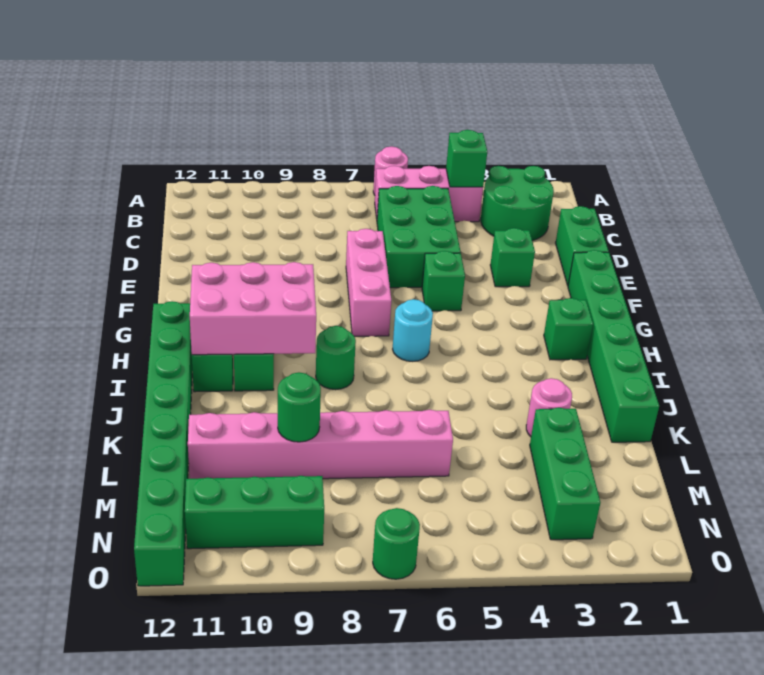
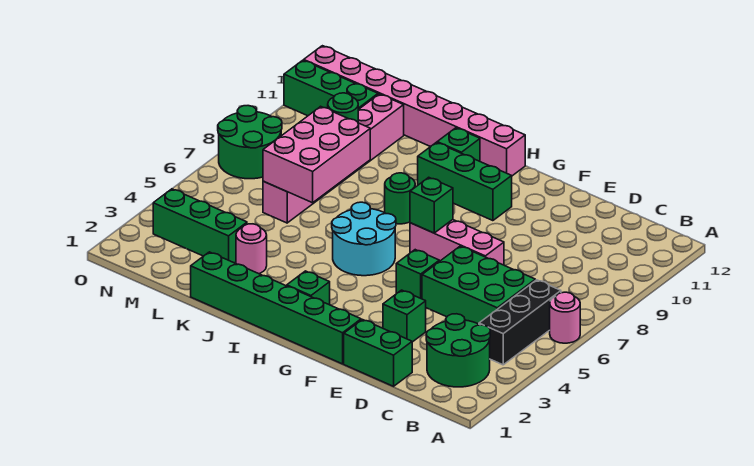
pink 1x3 brick [375,166,483,222] -> black 1x3 brick [479,280,561,365]
green 1x1 brick [446,130,487,187] -> green 1x1 brick moved to [410,177,453,233]
cyan 1x1 round brick [393,299,433,362] -> cyan 2x2 round brick [332,202,396,276]
pink 2x3 brick [190,262,316,355] -> pink 2x3 brick moved to [263,106,370,203]
green 1x8 brick [134,301,192,586] -> pink 1x8 brick [304,46,525,176]
green 1x3 brick [185,476,324,549] -> green 1x3 brick turned to [284,60,378,116]
green 1x1 round brick [373,508,420,579] -> green 2x2 round brick [218,106,282,179]

